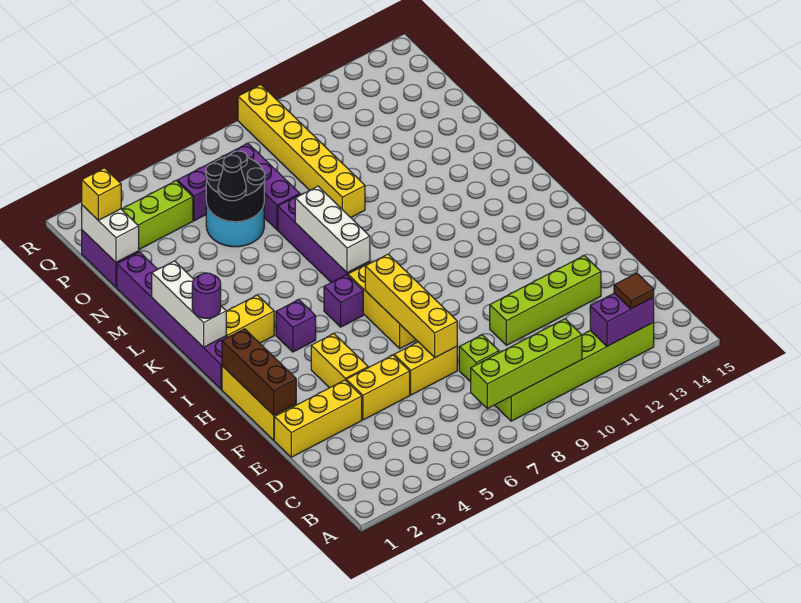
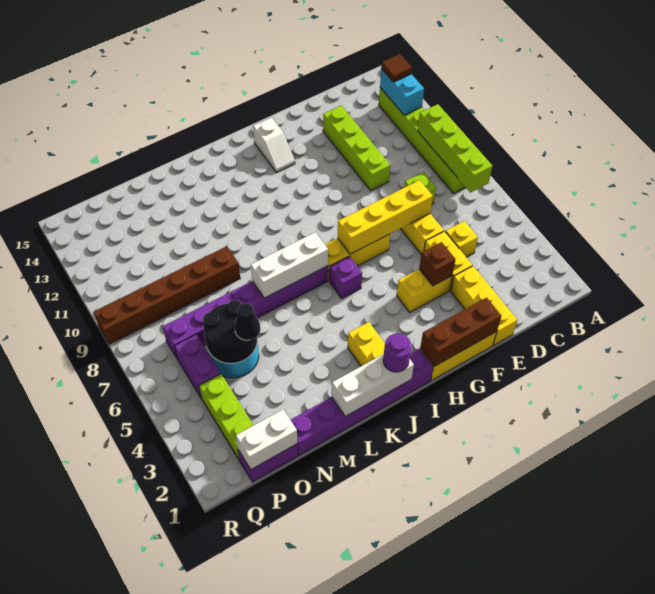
purple 1x2 brick [590,293,654,346] -> cyan 1x2 brick [380,69,424,115]
none -> brown 1x1 brick [419,242,455,286]
none -> white 1x2 slope [253,117,295,173]
purple 1x1 brick [276,300,316,352] -> none
yellow 1x6 brick [238,85,365,217] -> brown 1x6 brick [94,246,240,344]
yellow 1x1 brick [82,168,121,220] -> yellow 1x1 brick moved to [446,221,478,257]

